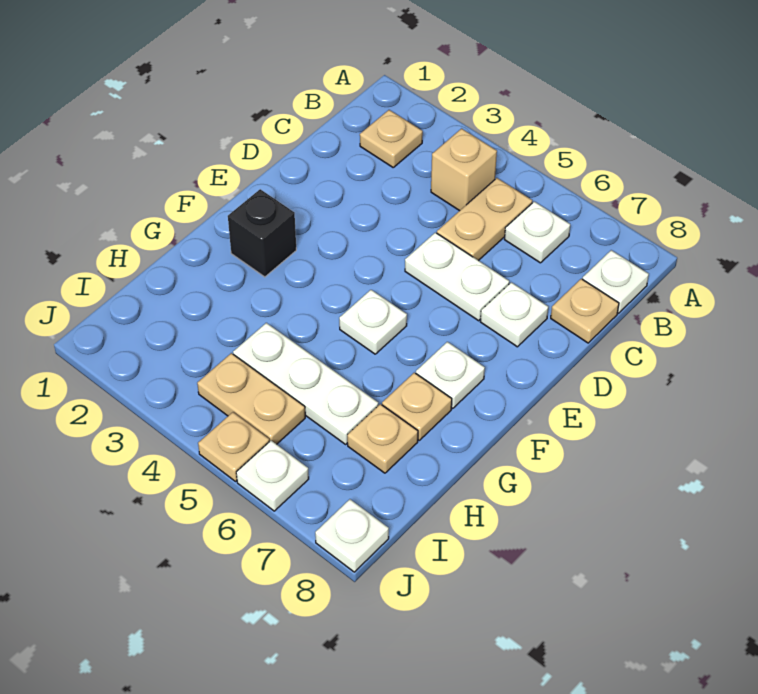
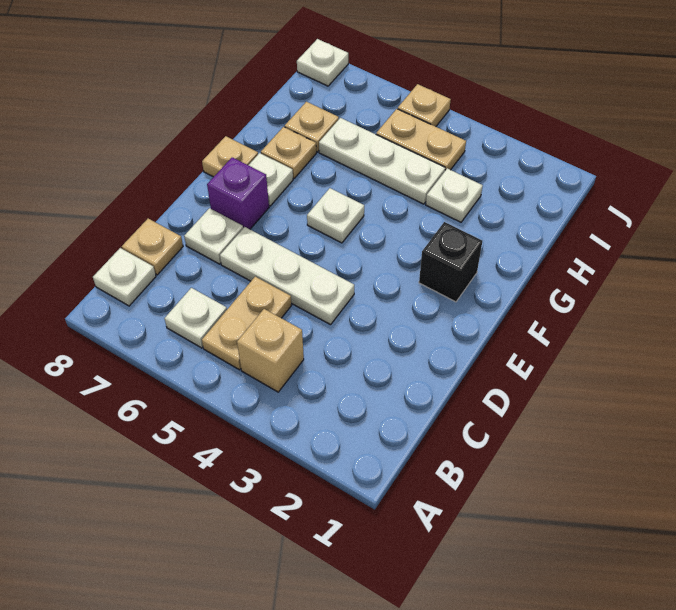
tan 1x1 plate [360,110,423,167] -> tan 1x1 plate moved to [202,136,258,177]
white 1x2 plate [405,233,509,321] -> white 1x3 plate [220,227,354,325]
none -> purple 1x1 brick [207,157,269,229]
white 1x1 plate [236,441,309,511] -> white 1x1 plate moved to [426,168,483,222]

